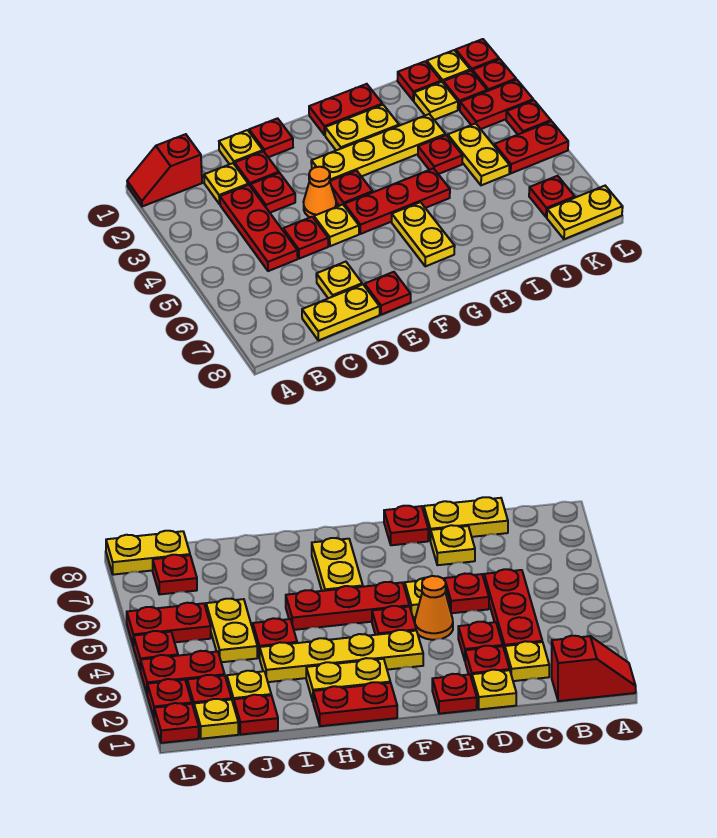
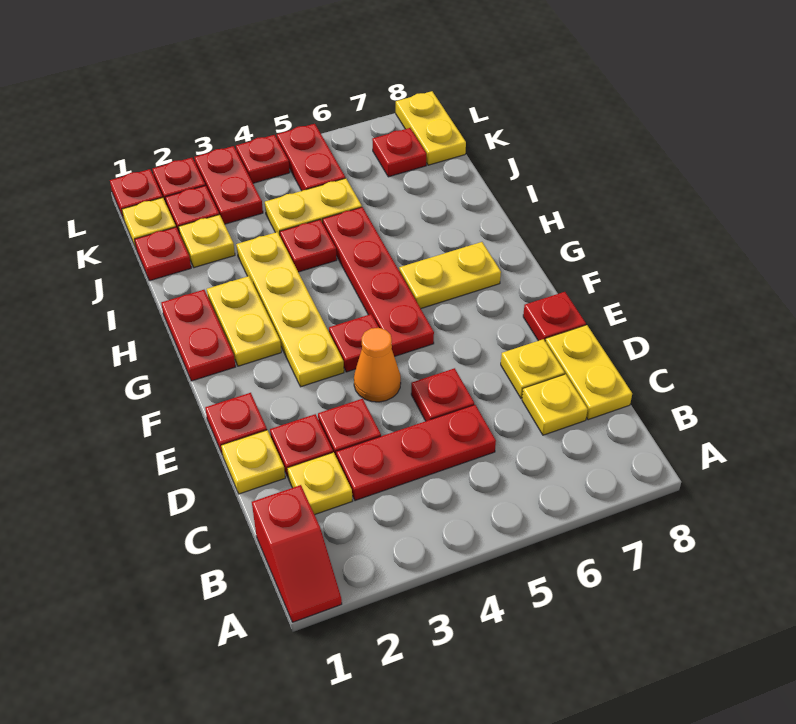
yellow 1x1 plate [314,205,359,246] -> yellow 1x1 plate moved to [522,374,588,435]
red 1x3 plate [344,168,450,234] -> red 1x4 plate [323,207,434,357]

